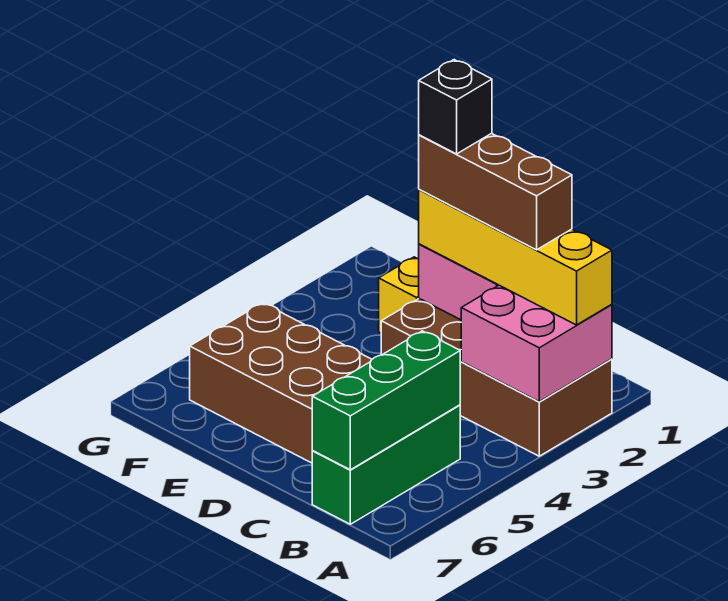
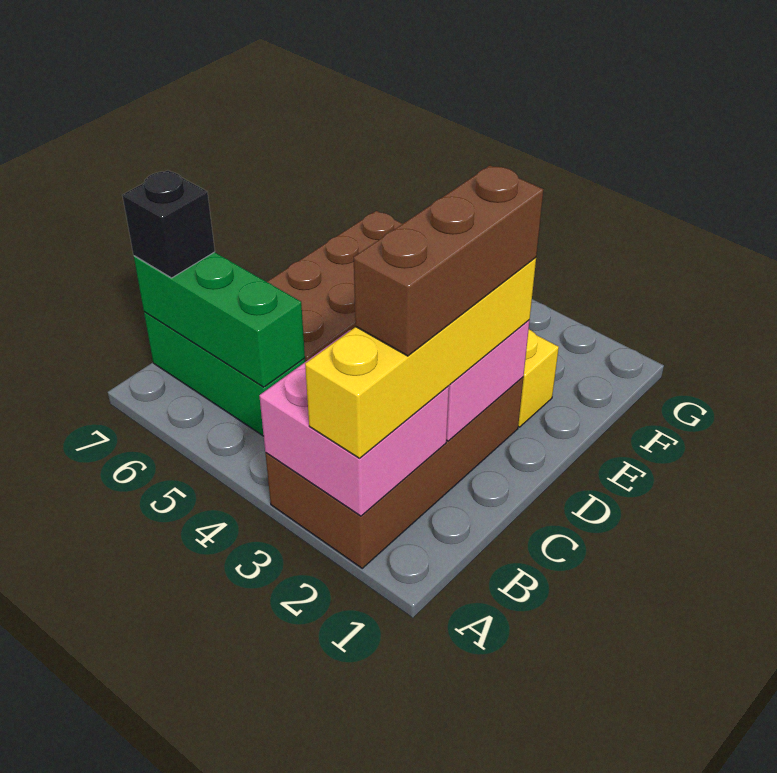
black 1x1 brick [419,60,492,154] -> black 1x1 brick moved to [122,170,215,278]

